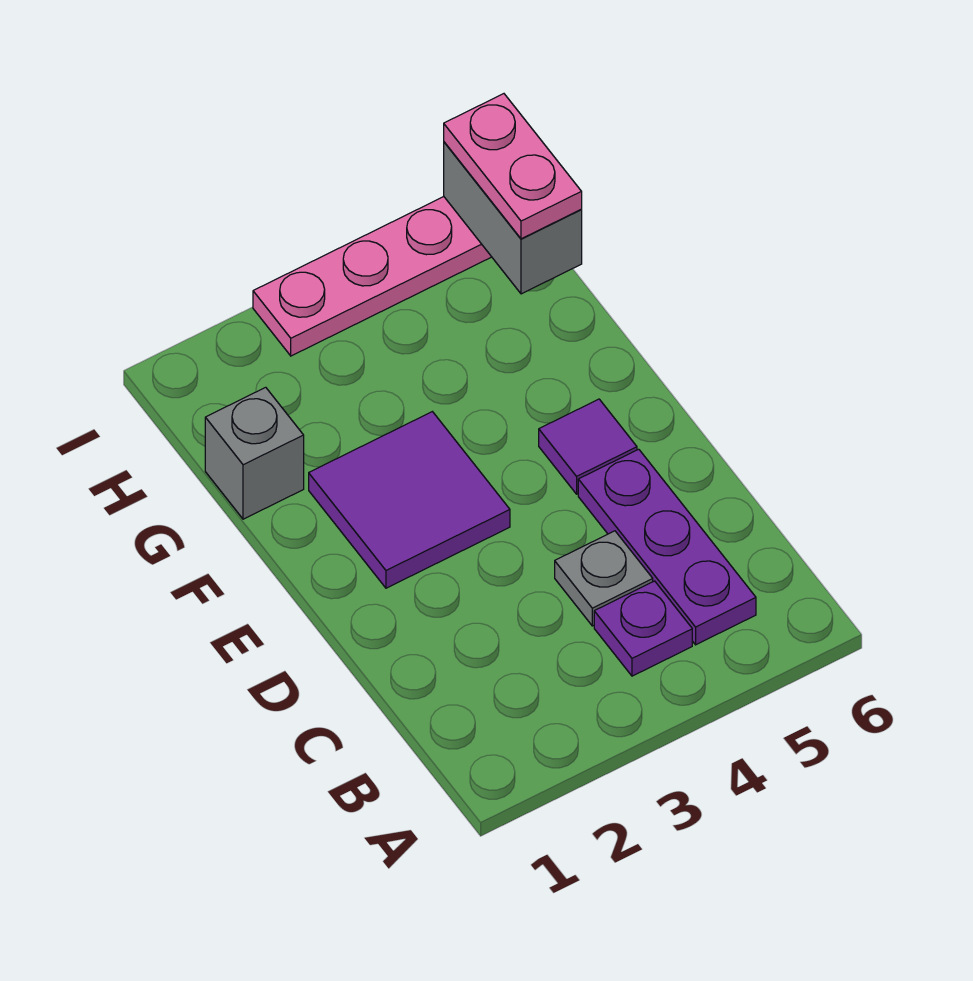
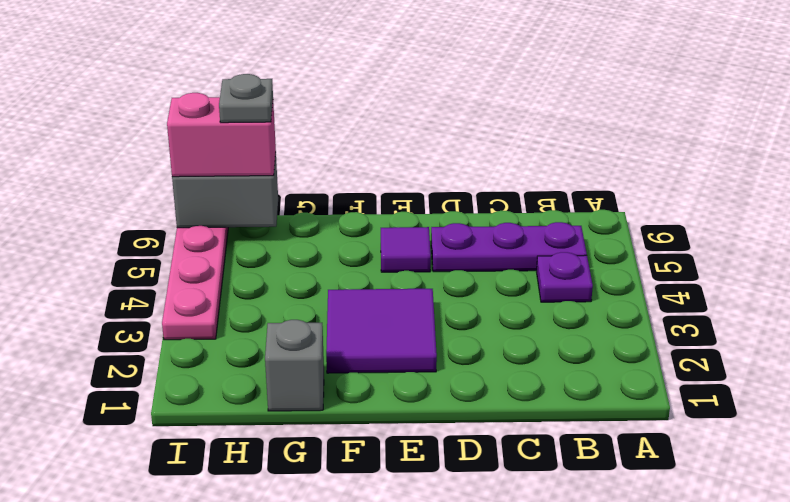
grey 1x1 plate [555,531,653,626] -> grey 1x1 plate moved to [219,74,273,123]
pink 1x2 plate [444,94,582,239] -> pink 1x2 brick [167,93,276,177]

